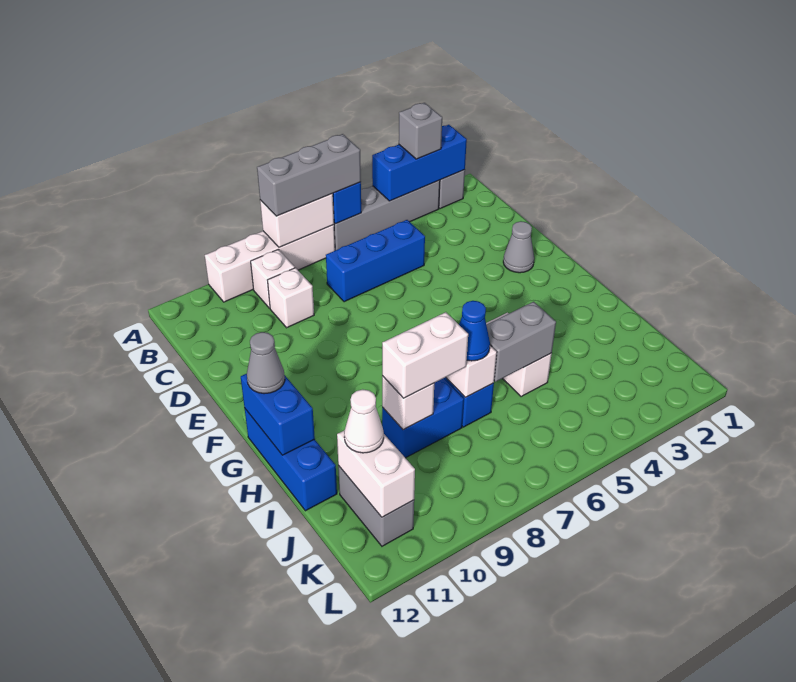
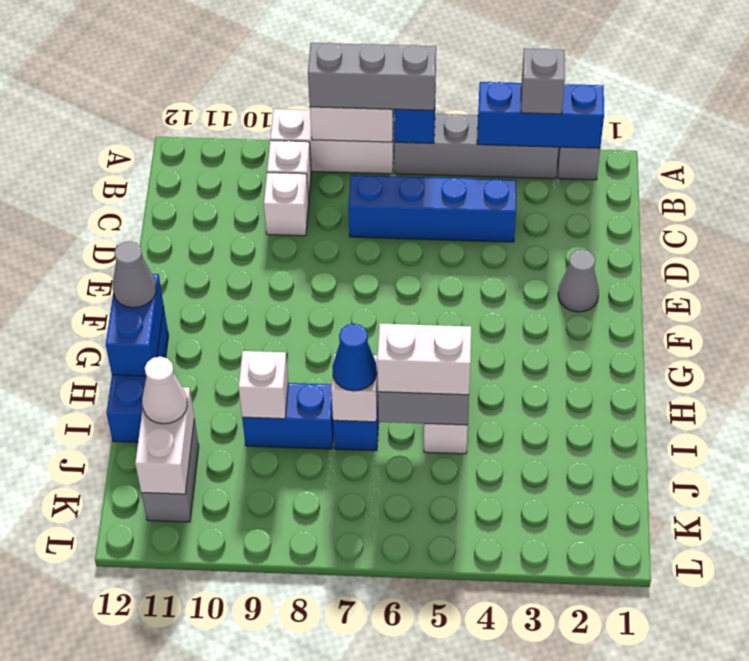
white 1x4 brick [205,225,335,302] -> white 1x3 brick [270,109,395,174]
blue 1x3 brick [326,220,425,302] -> blue 1x4 brick [348,175,517,242]
white 1x2 brick [382,312,468,398] -> white 1x2 brick moved to [377,323,471,395]

